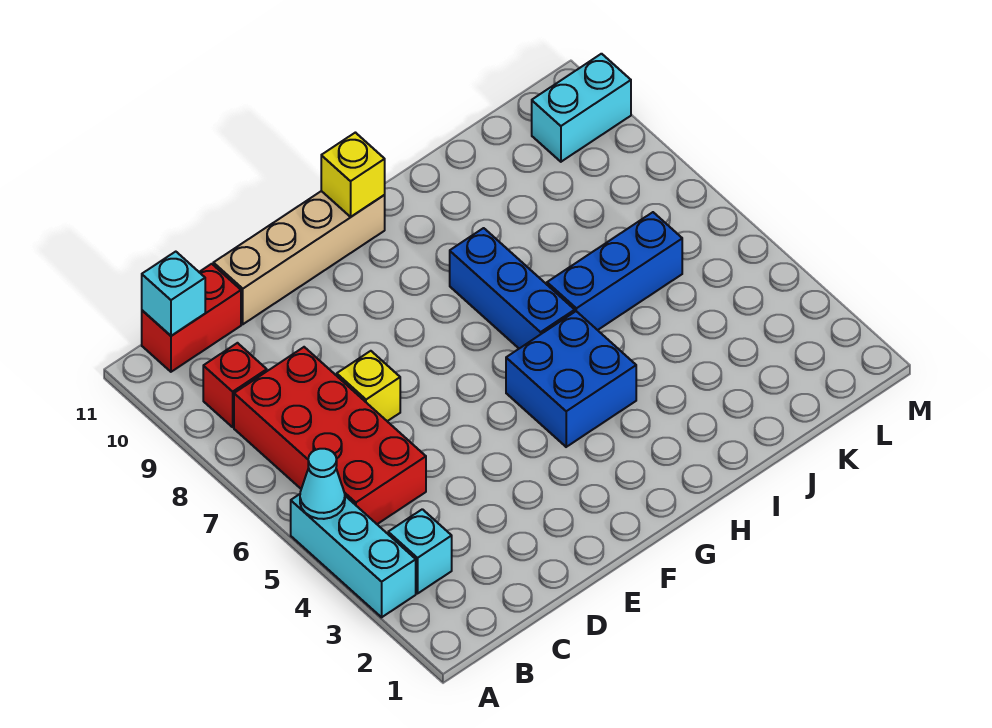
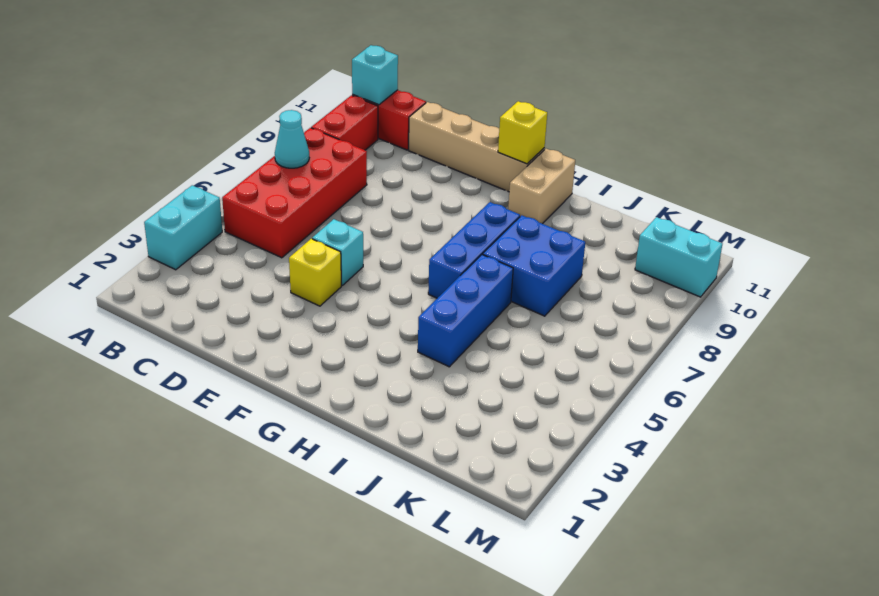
cyan 1x3 brick [291,494,416,617] -> cyan 1x2 brick [144,185,222,270]
cyan 1x1 cone [300,449,345,519] -> cyan 1x1 cone moved to [275,110,309,168]
cyan 1x1 brick [388,509,452,594] -> cyan 1x1 brick moved to [312,219,363,286]
red 1x1 brick [203,343,267,427] -> red 1x2 brick [311,95,378,150]
yellow 1x1 brick [337,351,400,421] -> yellow 1x1 brick moved to [289,239,341,306]
blue 2x2 brick [506,311,636,447] -> blue 2x2 brick moved to [483,215,585,316]
none -> tan 1x2 brick [508,149,575,224]
blue 1x3 brick [547,212,682,330] -> blue 1x3 brick turned to [418,255,513,367]

